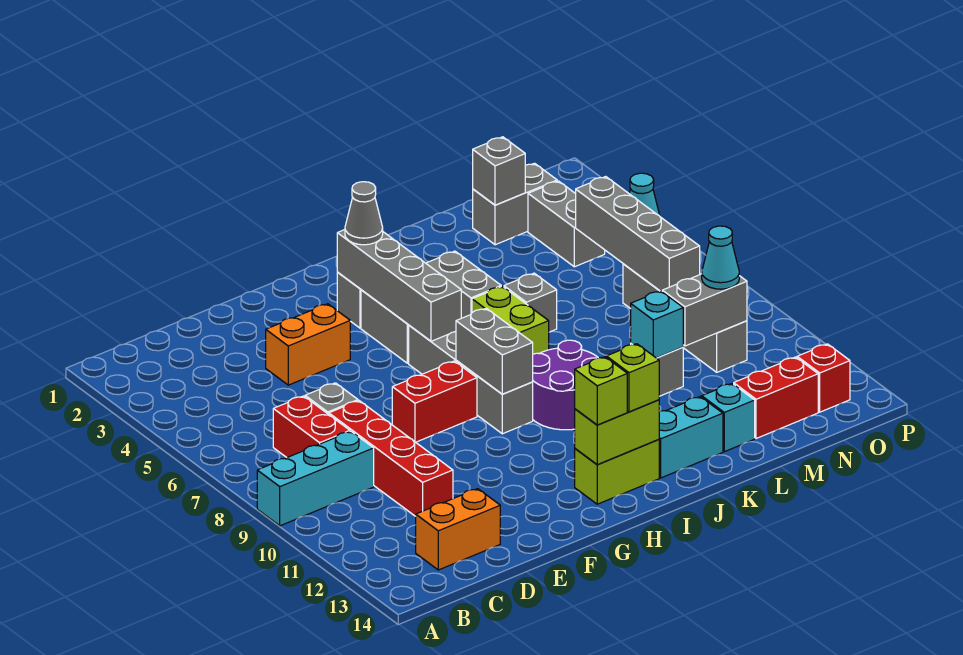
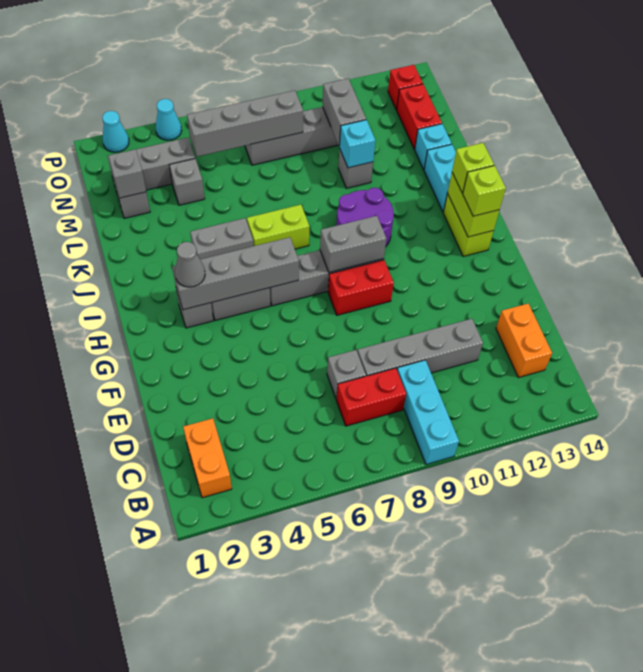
red 1x4 brick [329,401,453,516] -> grey 1x4 brick [357,319,483,376]
orange 1x2 brick [266,304,350,385] -> orange 1x2 brick moved to [183,418,232,498]
red 1x2 brick [392,361,477,442] -> red 1x2 brick turned to [328,260,394,315]
grey 1x1 brick [504,273,557,332] -> grey 1x1 brick moved to [170,158,205,205]
cyan 1x1 cone [702,226,739,289] -> cyan 1x1 cone moved to [102,111,129,152]

